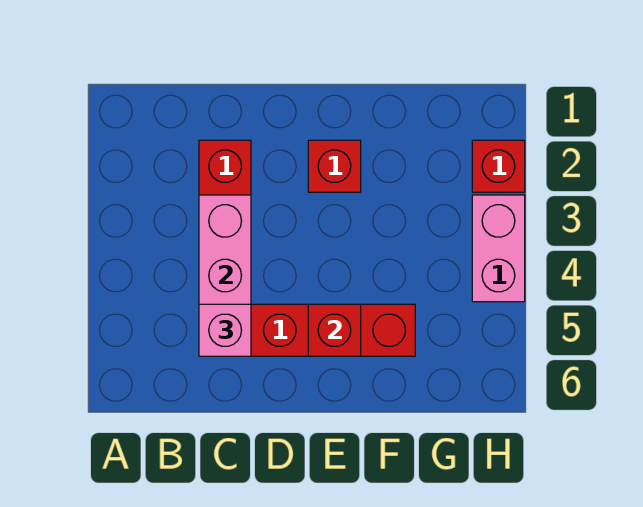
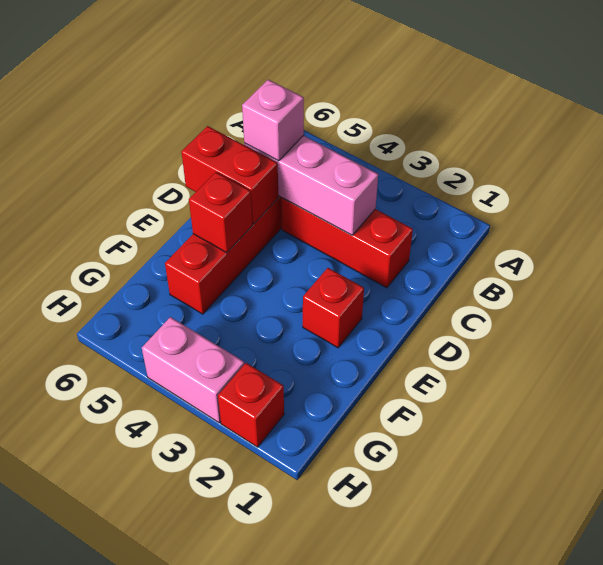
none -> red 1x2 brick [182,126,278,224]

